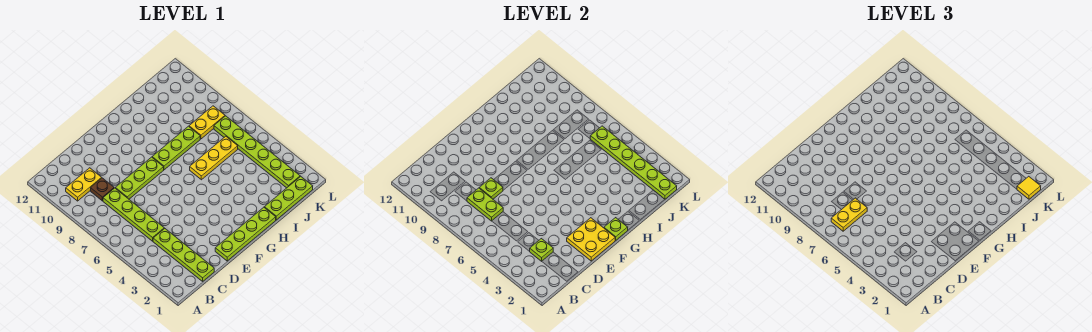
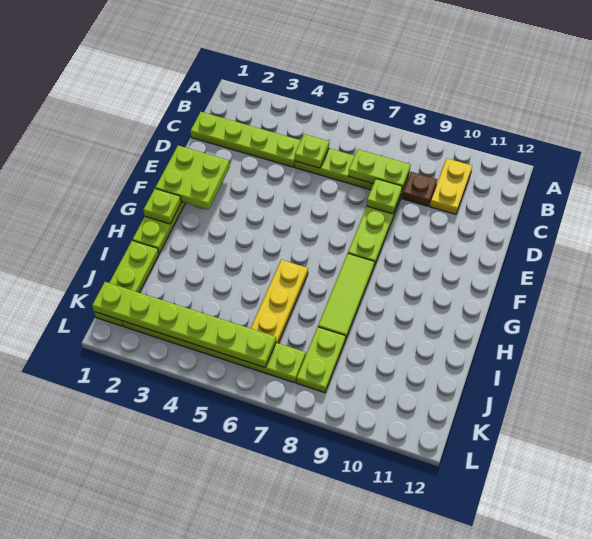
yellow 1x2 plate [831,198,867,231] -> none
lime 1x1 plate [529,239,553,261] -> lime 1x1 plate moved to [295,134,329,168]
yellow 2x2 plate [567,218,616,261] -> lime 2x2 plate [155,146,230,210]
lime 1x3 plate [152,126,200,170] -> lime 1x3 tile [318,254,374,340]
yellow 1x2 plate [189,106,225,139] -> lime 1x2 plate [297,327,346,393]
yellow 1x1 tile [1017,176,1041,199] -> none

